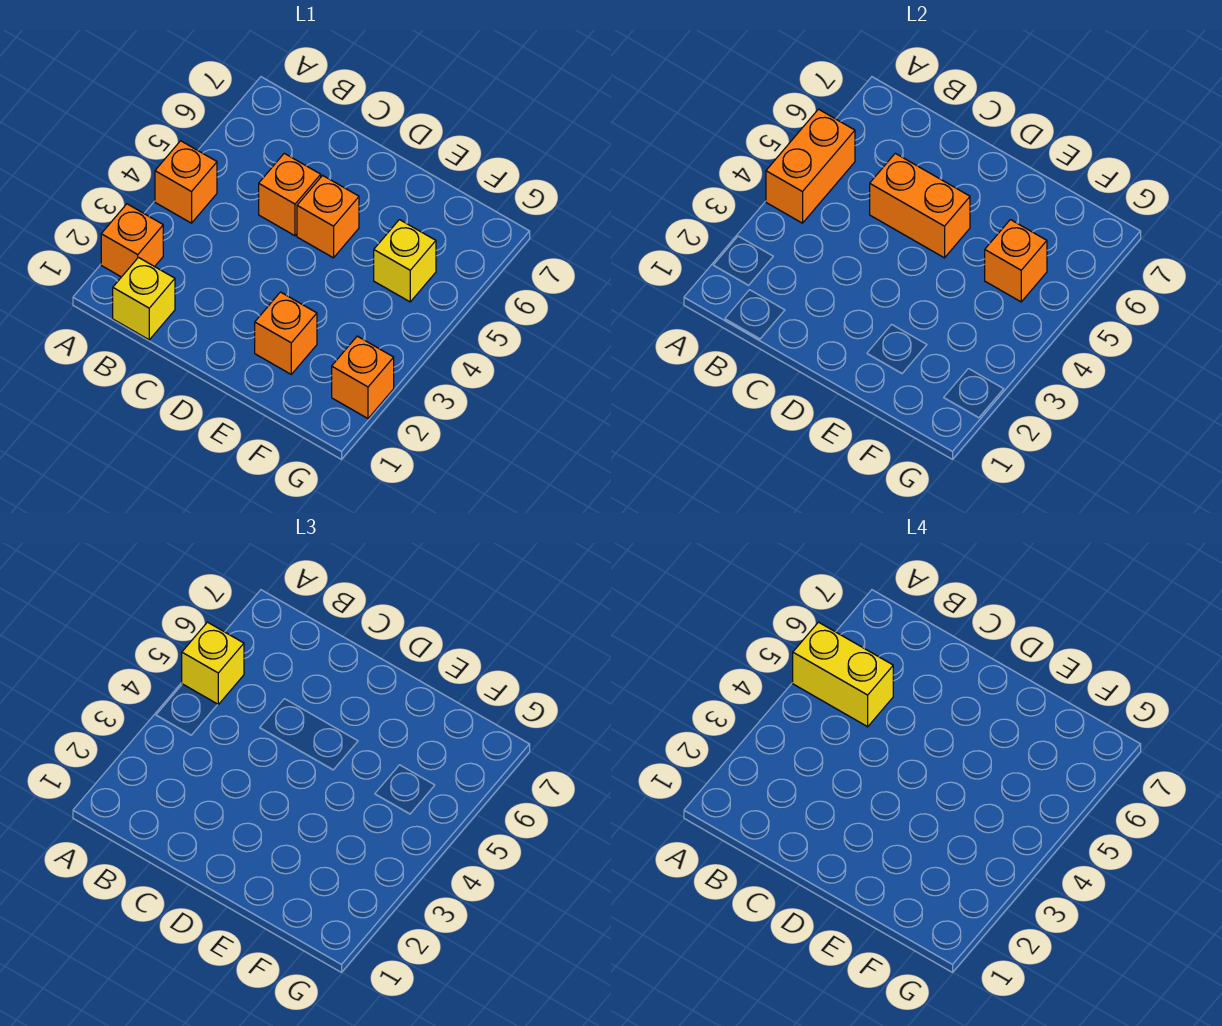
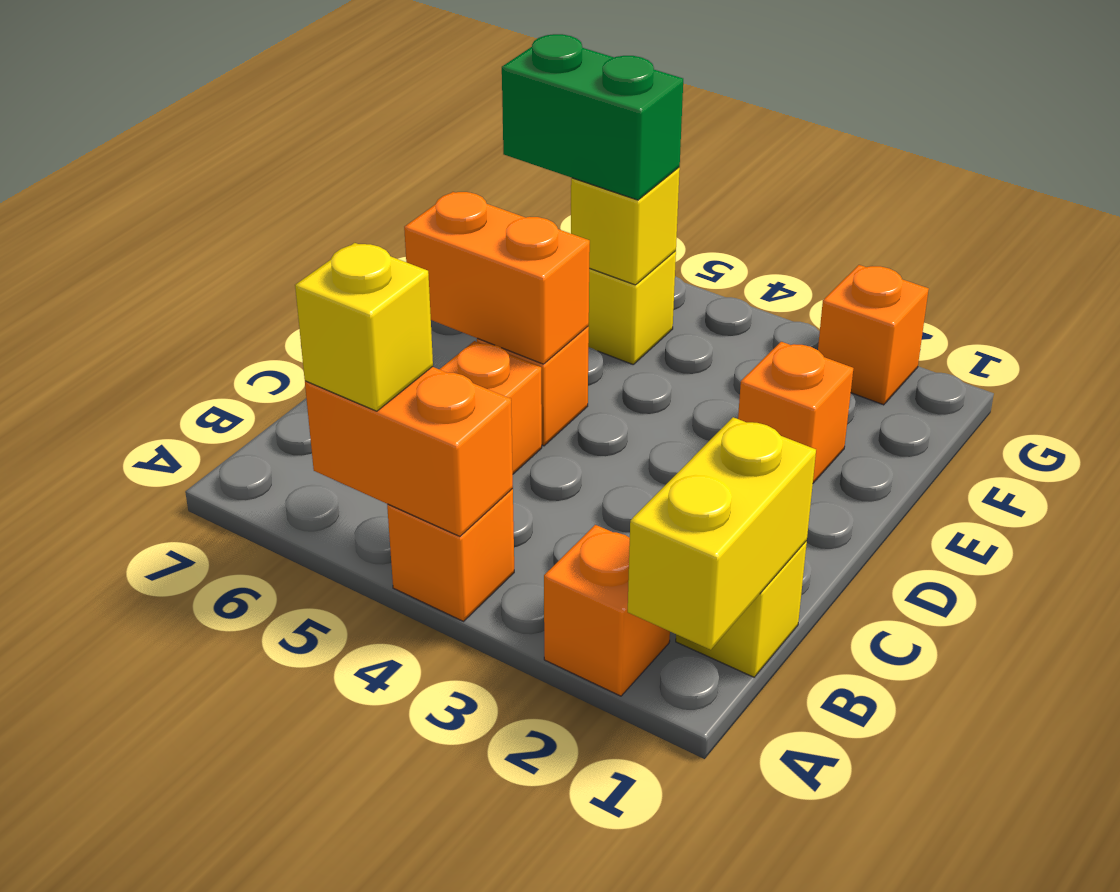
yellow 1x2 brick [793,622,893,727] -> yellow 1x2 brick moved to [628,417,816,650]
orange 1x2 brick [870,153,970,258] -> orange 1x2 brick turned to [404,192,590,364]
orange 1x1 brick [985,220,1047,302] -> yellow 1x1 brick [571,168,680,285]
none -> green 1x2 brick [502,34,683,200]

